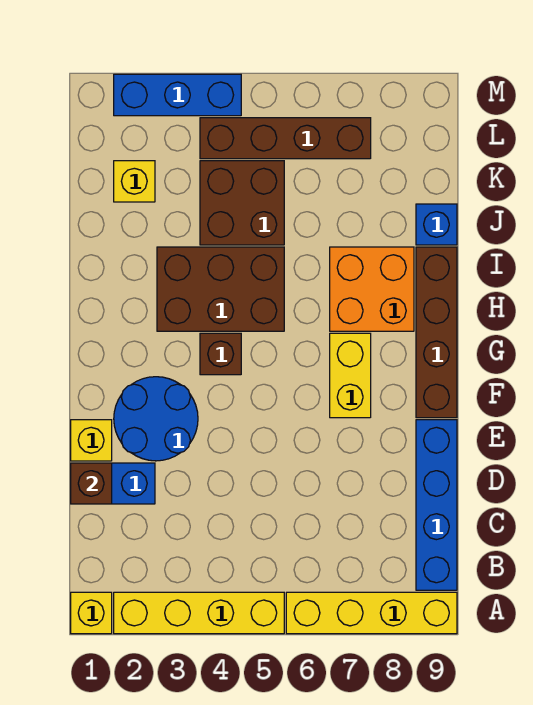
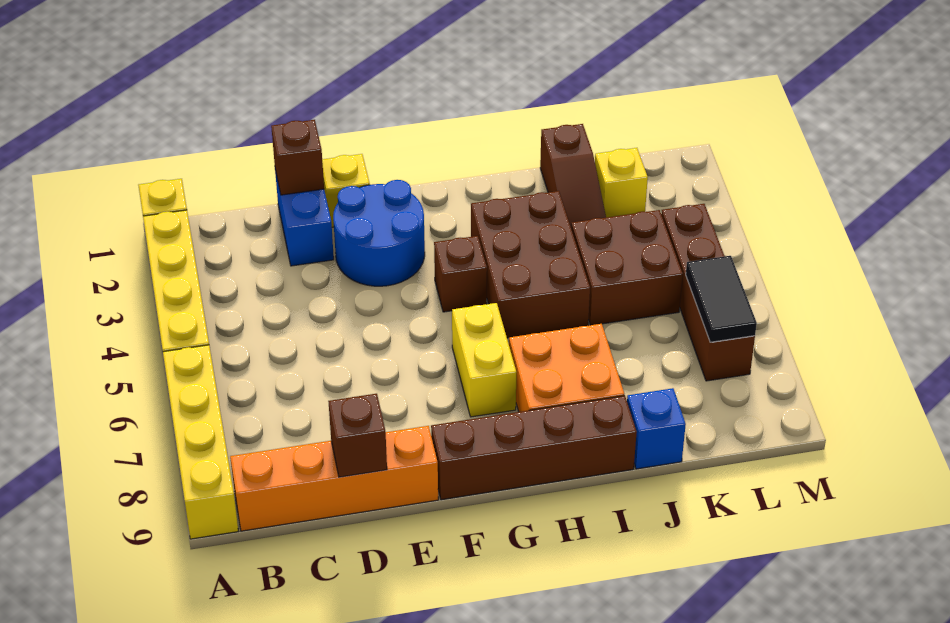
blue 1x4 brick [416,420,457,590] -> orange 1x4 brick [230,426,438,531]
none -> brown 1x1 brick [328,394,387,477]
yellow 1x2 brick [330,333,371,418] -> yellow 1x2 brick turned to [452,303,517,417]
none -> brown 1x3 slope [540,124,606,227]
none -> black 1x2 tile [686,256,757,342]
blue 1x3 brick [114,74,241,116] -> none

